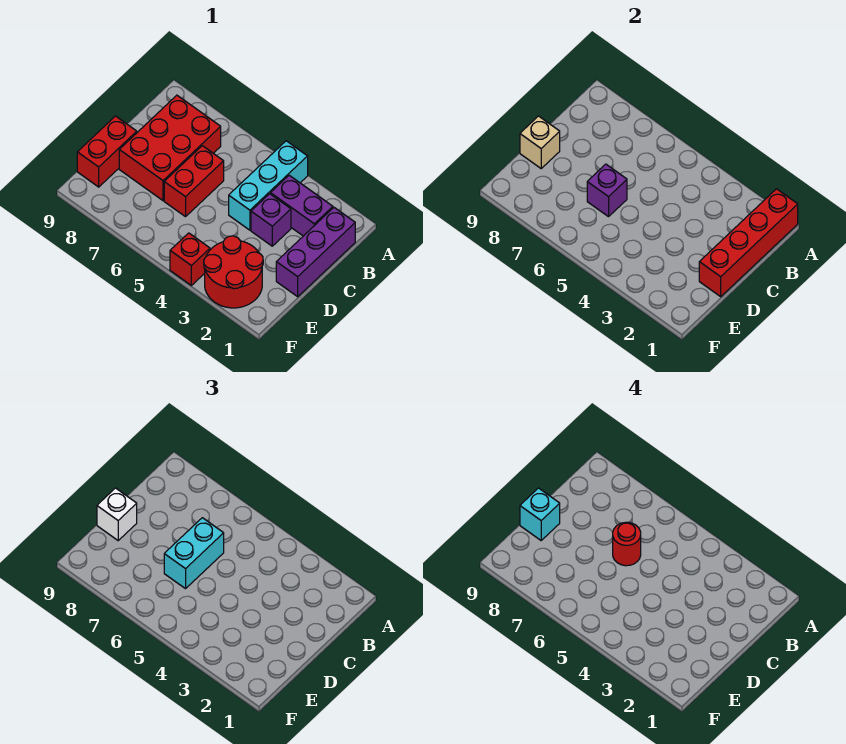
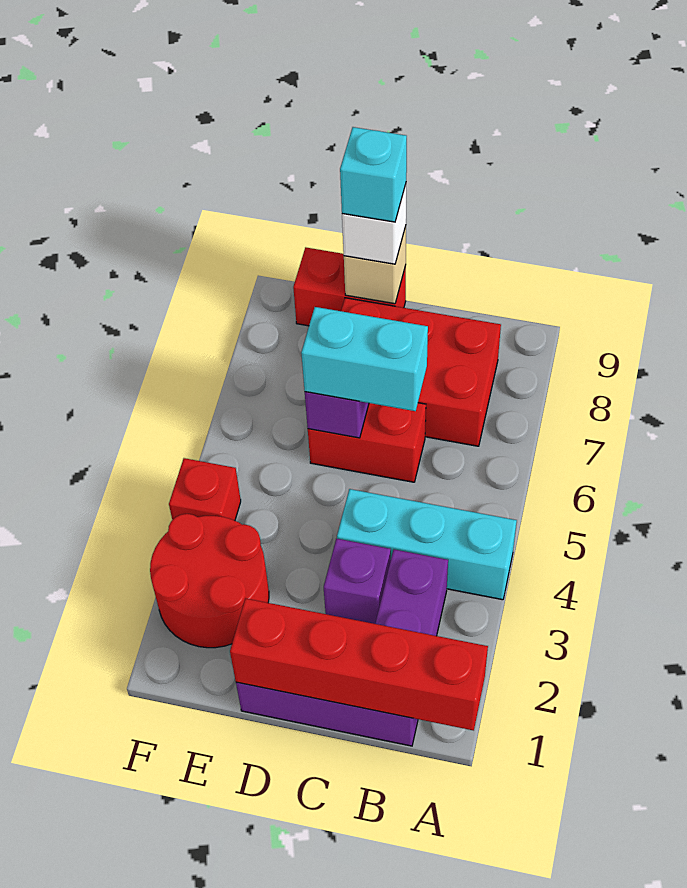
red 1x1 round brick [613,522,641,566] -> none

